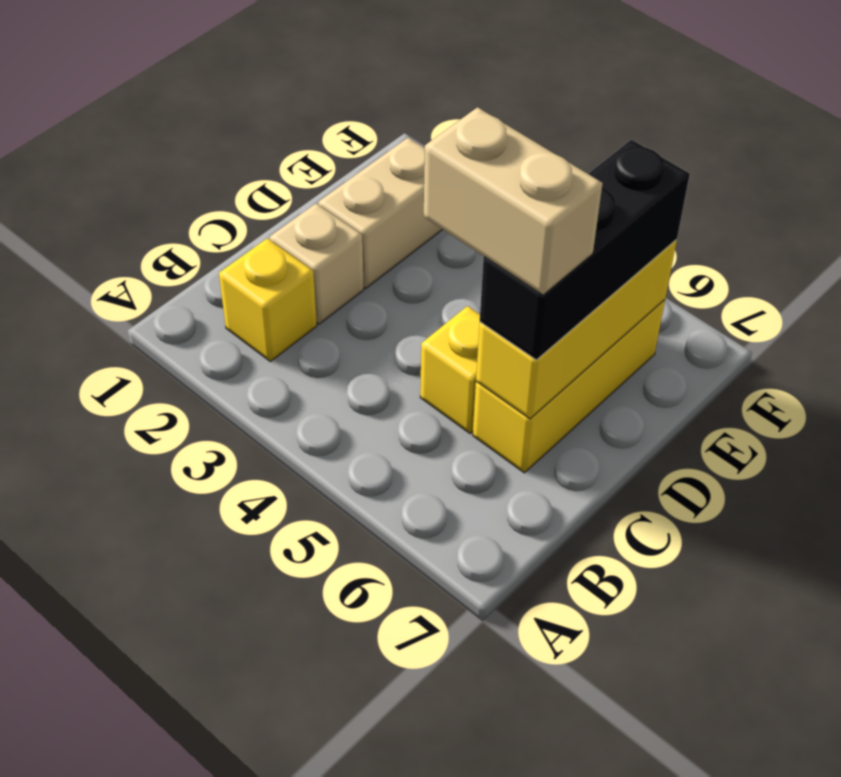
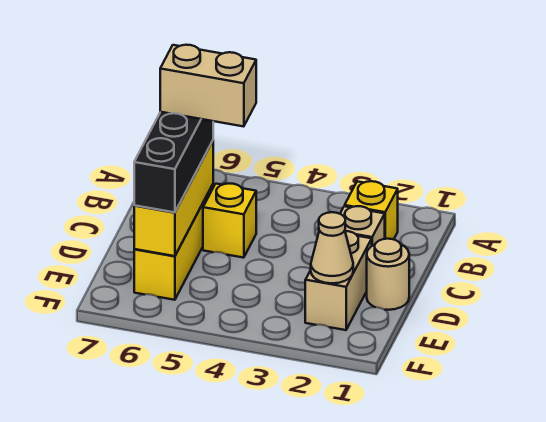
none -> tan 1x1 round brick [367,239,409,310]
none -> tan 1x1 cone [311,212,353,283]

